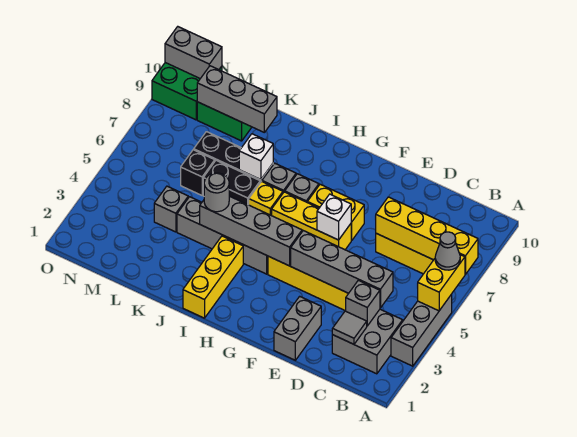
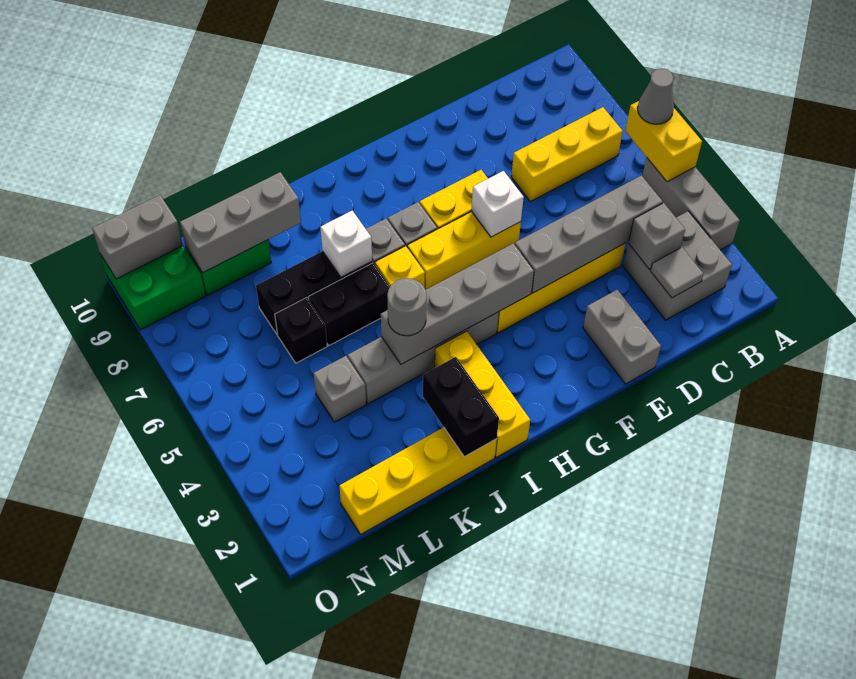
yellow 1x4 brick [376,197,478,274] -> yellow 1x4 brick moved to [339,427,497,534]
none -> black 1x2 brick [423,357,499,457]

